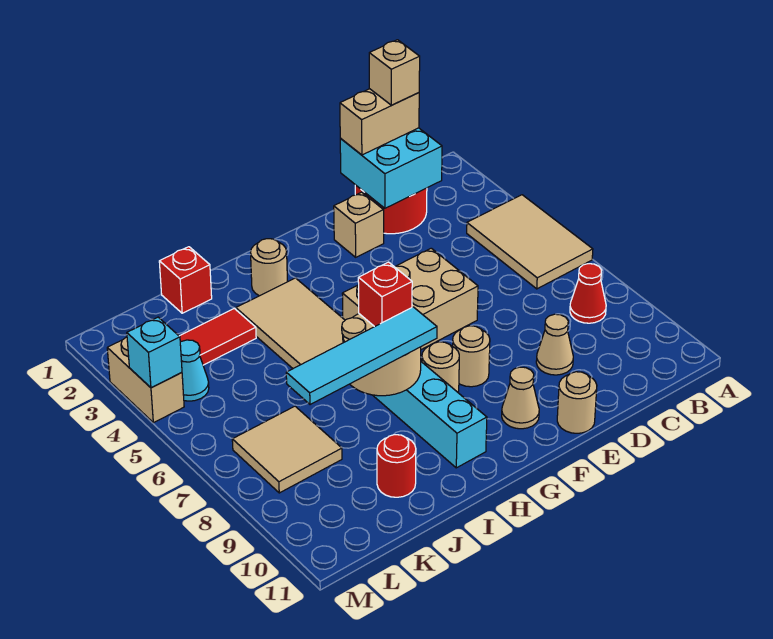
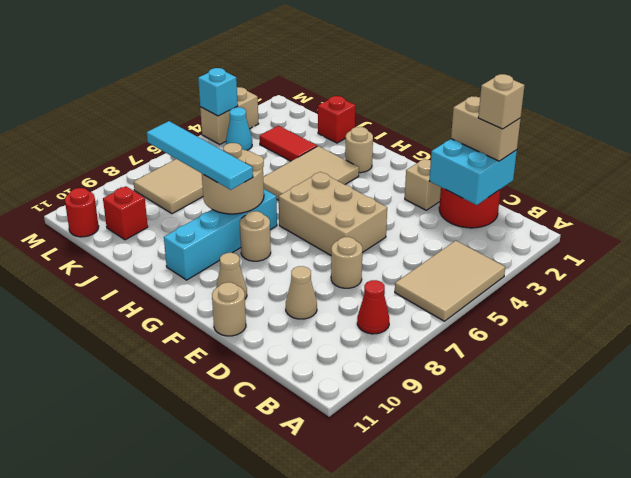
tan 1x1 round brick [453,326,490,387] -> tan 1x1 round brick moved to [331,237,362,288]
red 1x1 brick [358,262,412,327] -> red 1x1 brick moved to [103,186,148,240]
red 1x1 round brick [377,435,416,497] -> red 1x1 round brick moved to [65,188,99,237]

